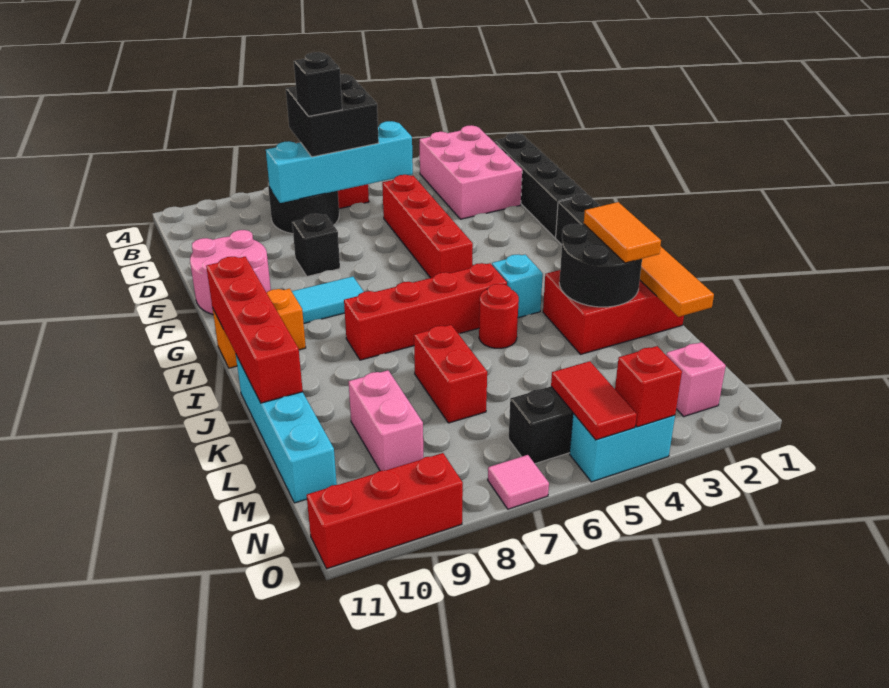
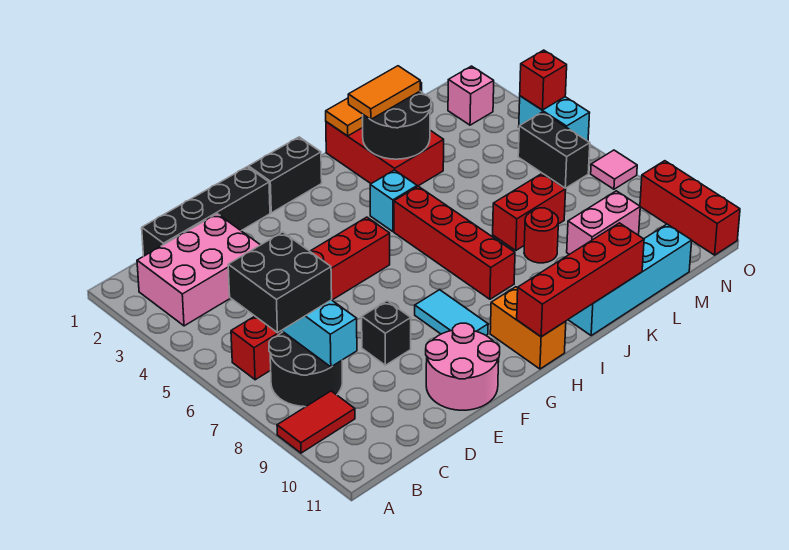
black 1x1 brick [294,52,342,116] -> none
red 1x1 round brick [479,284,519,348] -> red 1x1 round brick moved to [524,208,558,263]
red 1x2 tile [551,361,637,440] -> red 1x2 tile moved to [277,391,355,453]

